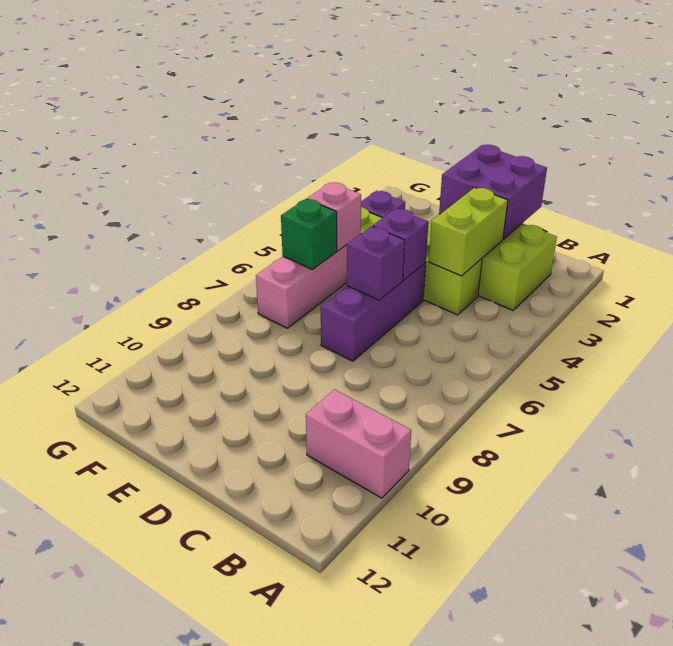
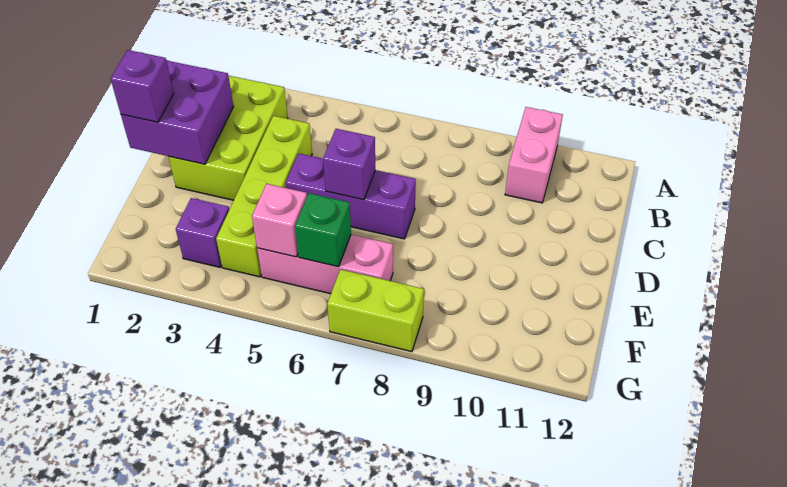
lime 1x2 brick [429,188,508,276] -> lime 1x2 brick moved to [327,269,424,352]
purple 1x1 brick [373,208,429,280] -> purple 1x1 brick moved to [111,50,174,122]

